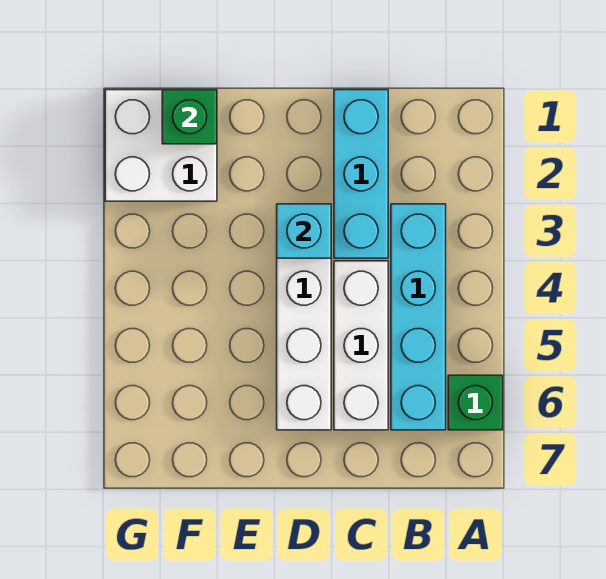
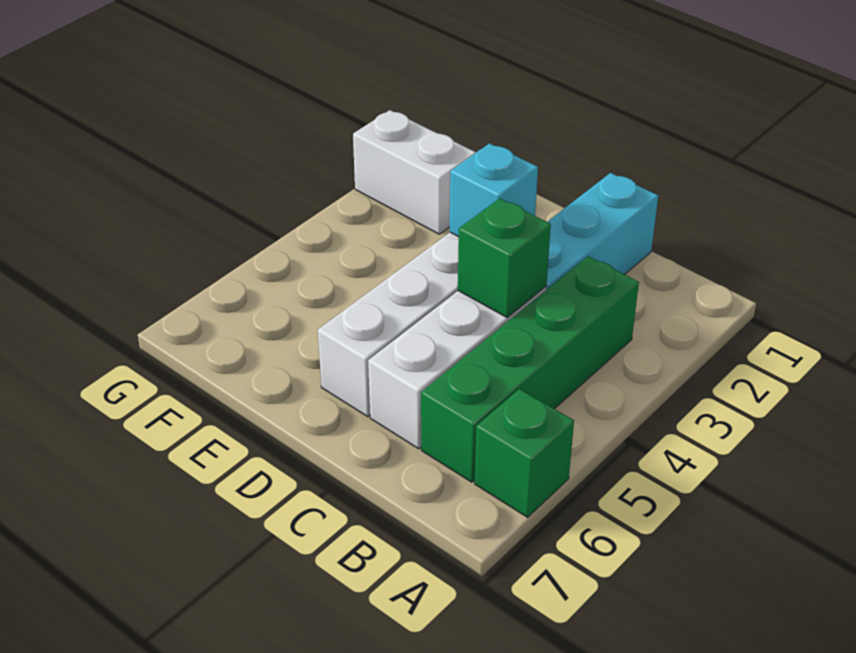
cyan 1x4 brick [391,204,446,430] -> green 1x4 brick [421,256,639,482]
white 2x2 brick [105,90,217,201] -> white 1x2 brick [353,110,476,234]
green 1x1 brick [162,90,217,144] -> green 1x1 brick moved to [458,198,551,317]

